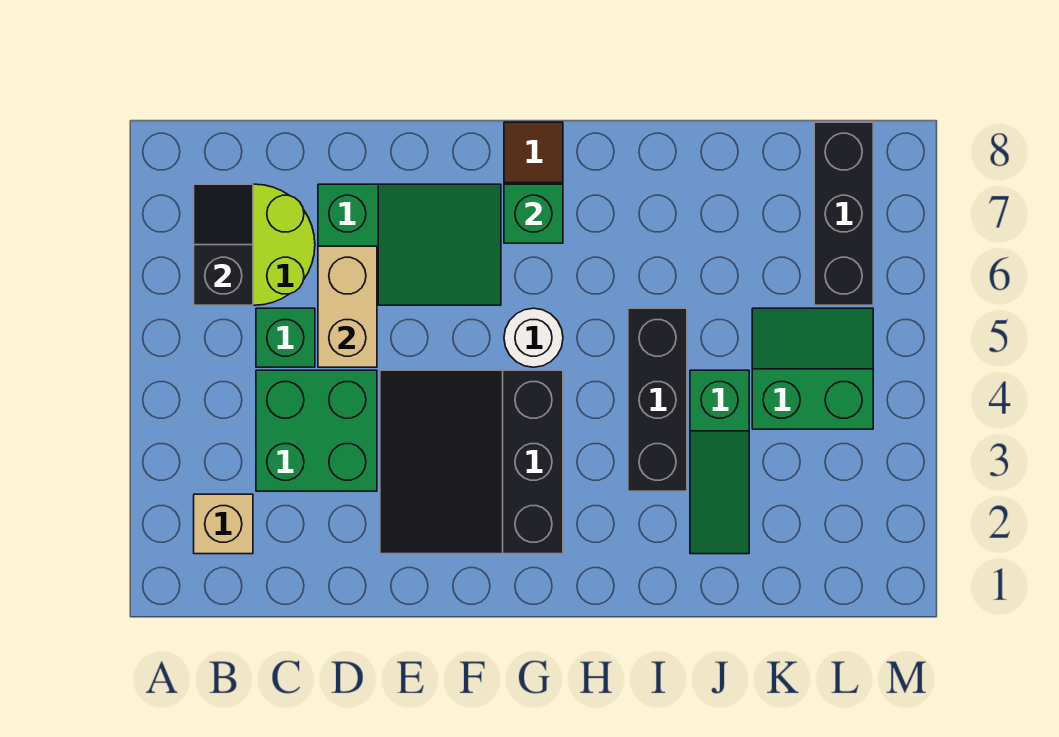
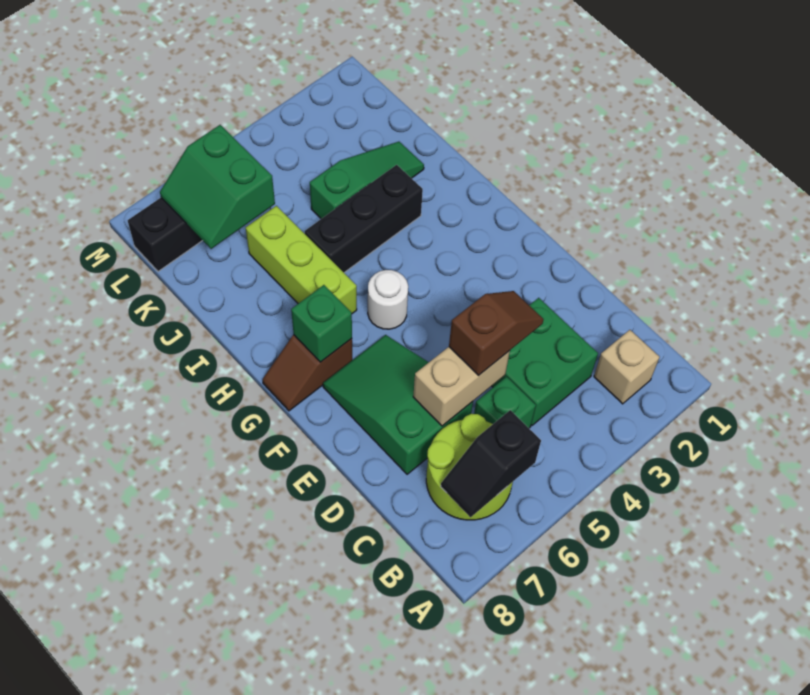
none -> brown 1x2 slope [449,291,544,376]
black 3x3 slope [380,370,563,554] -> none
none -> lime 1x3 brick [246,206,357,313]
green 2x2 slope [752,308,873,429] -> green 2x2 slope moved to [160,125,275,249]

